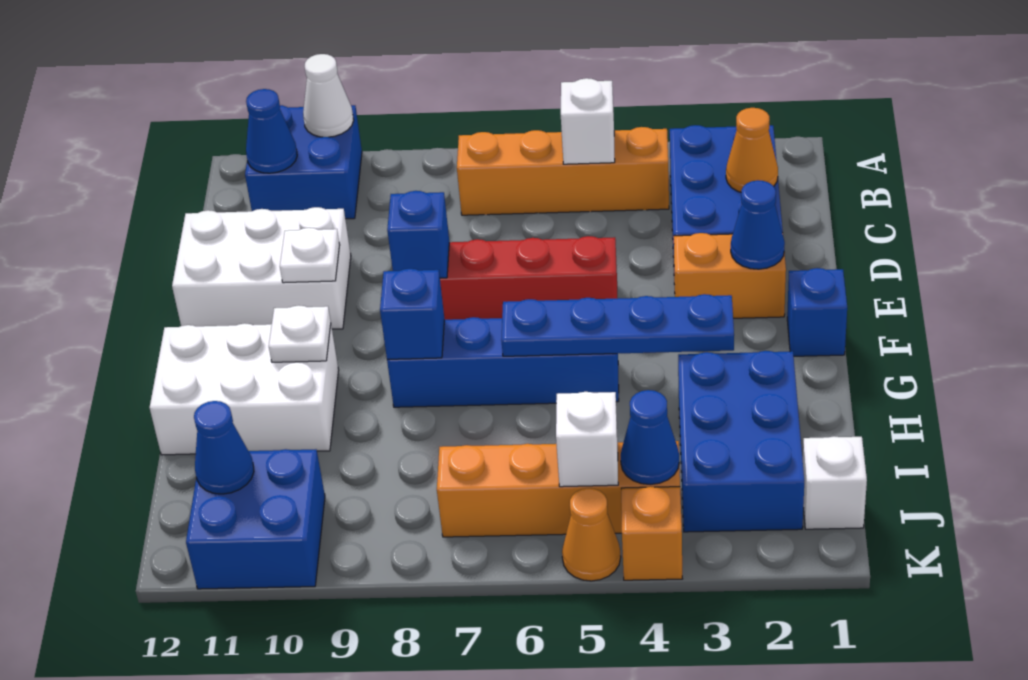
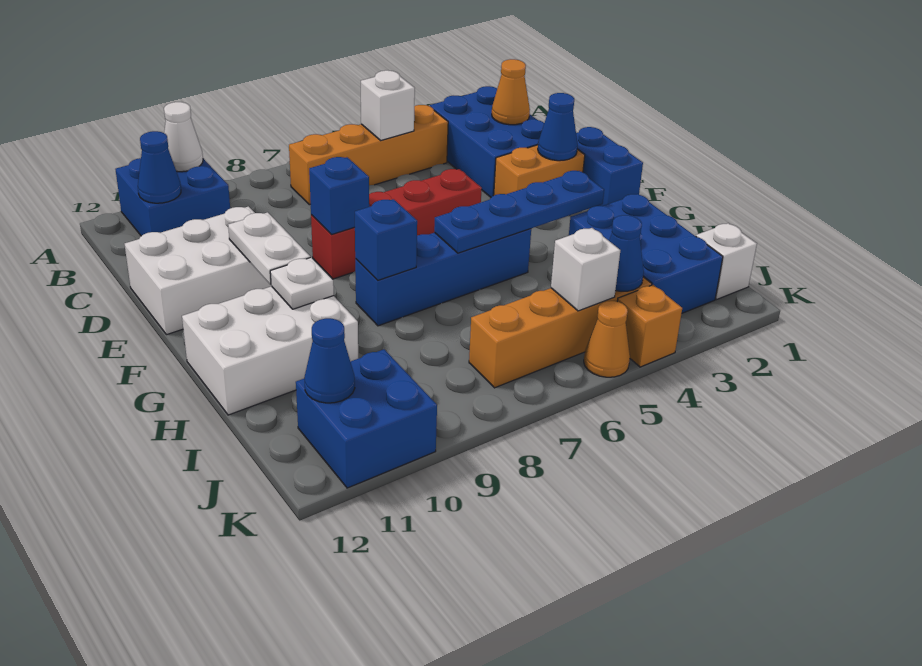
white 1x1 plate [280,228,340,283] -> white 1x2 plate [228,212,310,284]
blue 1x1 brick [787,268,847,356] -> blue 1x2 brick [576,127,643,206]

